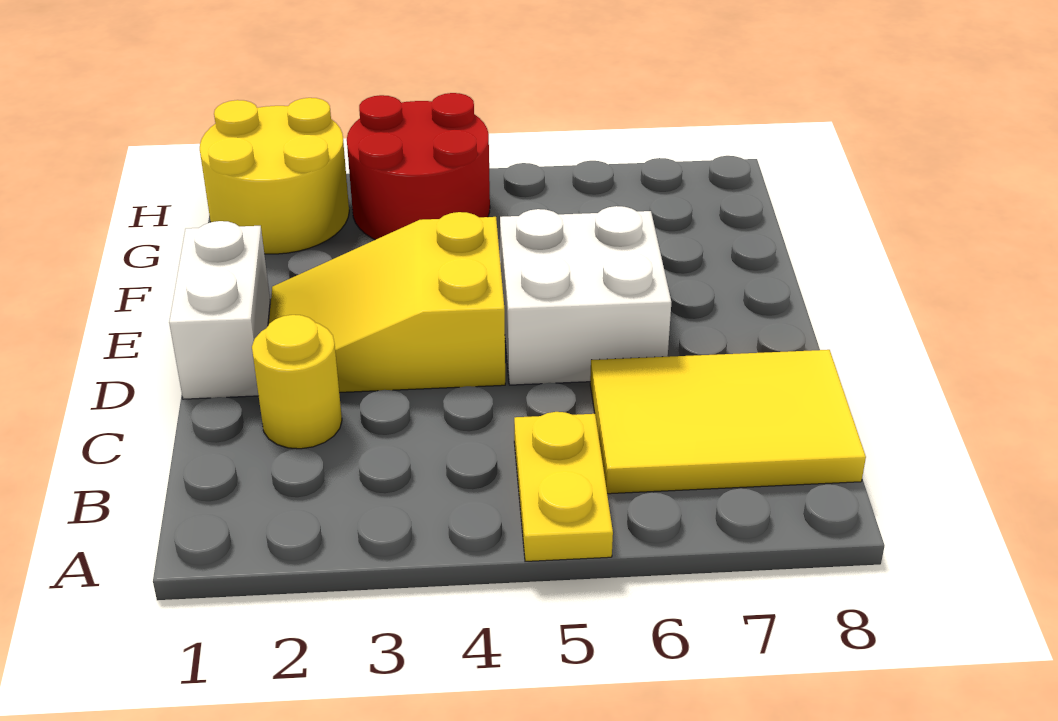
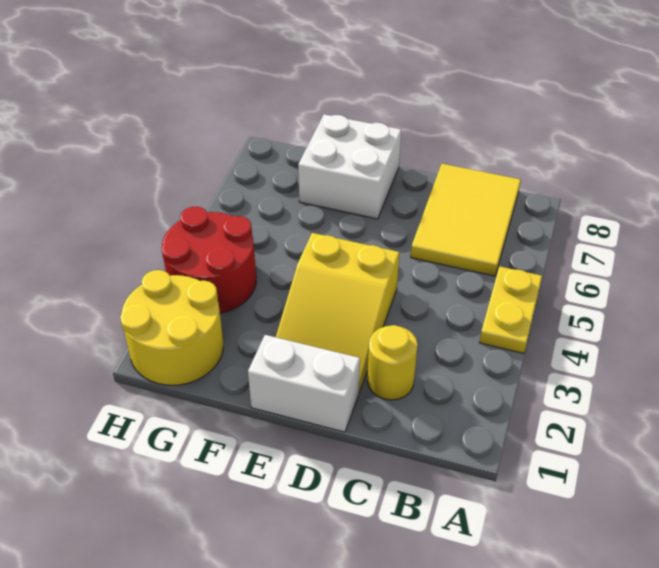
yellow 1x2 plate [514,412,613,561] -> yellow 1x2 plate turned to [479,266,542,353]
white 2x2 brick [500,206,671,385] -> white 2x2 brick moved to [298,114,401,219]

